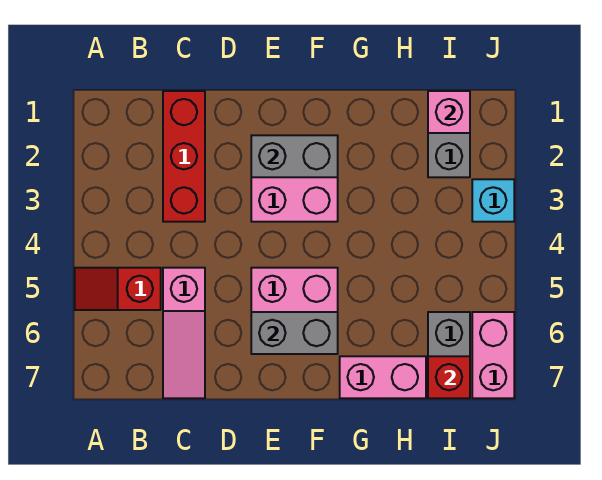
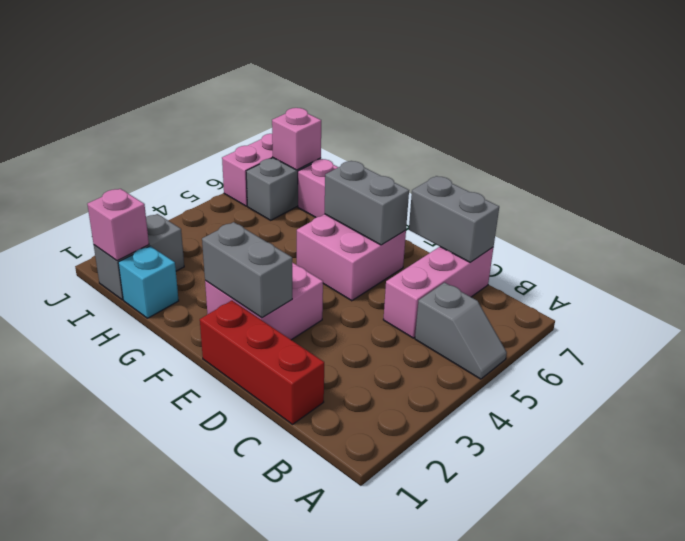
red 1x2 slope [75,268,161,310] -> grey 1x2 slope [415,283,507,379]
red 1x3 brick [163,91,205,222] -> red 1x3 brick turned to [200,301,324,424]
pink 1x3 slope [163,268,205,398] -> pink 1x3 brick [383,247,494,338]
none -> grey 1x2 brick [409,176,499,262]
red 1x1 brick [428,356,470,398] -> pink 1x1 brick [272,108,321,170]
cyan 1x1 brick [472,179,514,222] -> cyan 1x1 brick moved to [118,246,179,318]

